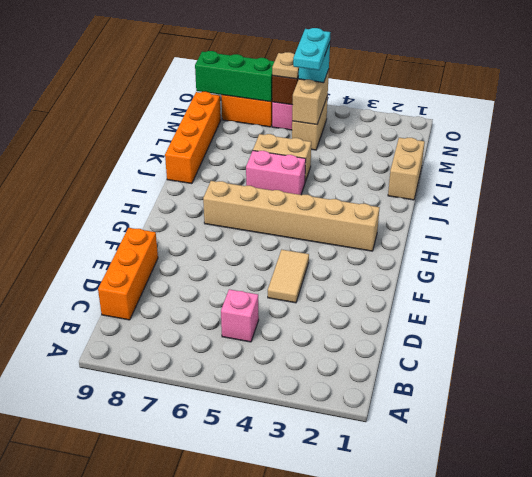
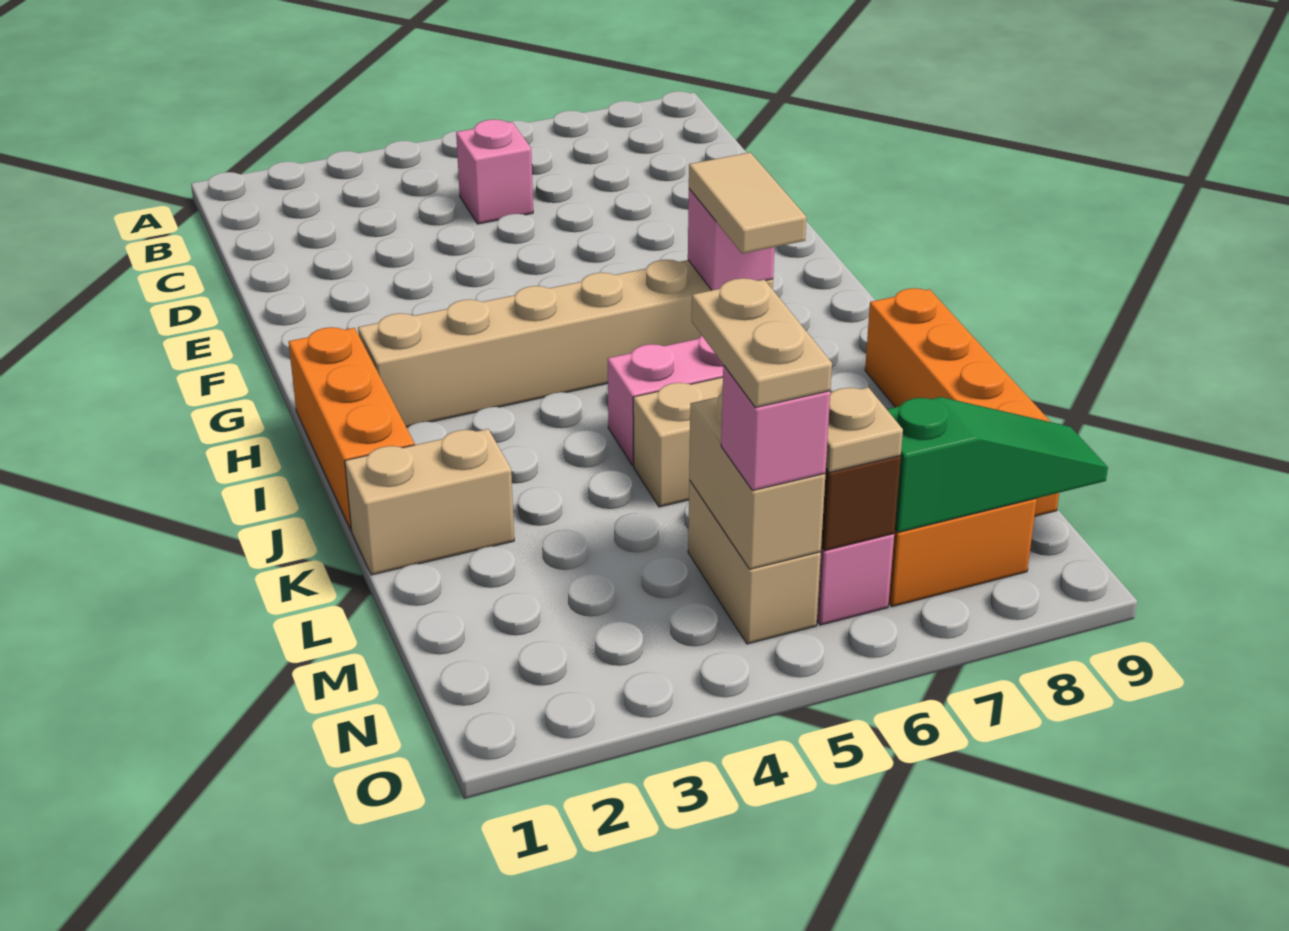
orange 1x3 brick [98,228,158,320] -> orange 1x3 brick moved to [289,327,415,529]
tan 1x2 tile [268,250,309,303] -> tan 1x2 tile moved to [689,153,806,254]
none -> pink 1x1 brick [688,189,774,290]
tan 1x2 brick [388,138,425,200] -> tan 1x2 brick turned to [345,429,514,575]
cyan 1x2 plate [293,28,330,70] -> tan 1x2 plate [692,278,832,408]
cyan 1x1 brick [298,43,330,83] -> pink 1x1 brick [721,366,830,491]
green 1x3 brick [195,51,275,102] -> green 1x3 slope [887,397,1108,533]

